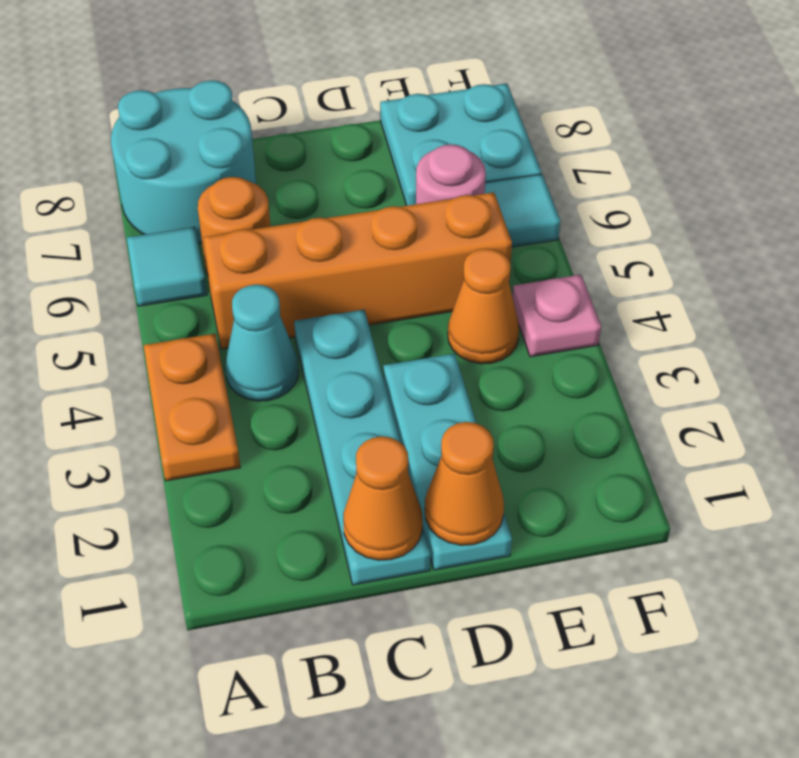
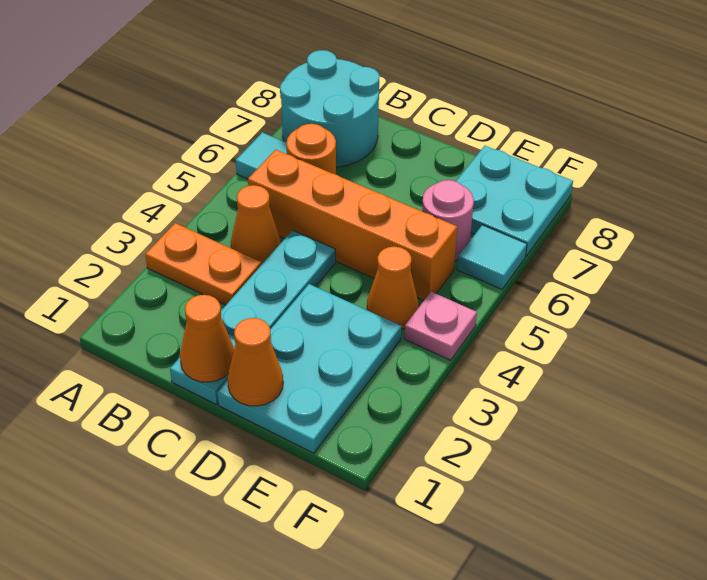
orange 1x2 plate [144,334,240,481] -> orange 1x2 plate turned to [145,223,261,305]
cyan 1x1 cone [226,285,298,401] -> orange 1x1 cone [231,185,281,265]
cyan 1x3 plate [383,354,512,570] -> cyan 2x3 plate [217,284,401,453]

